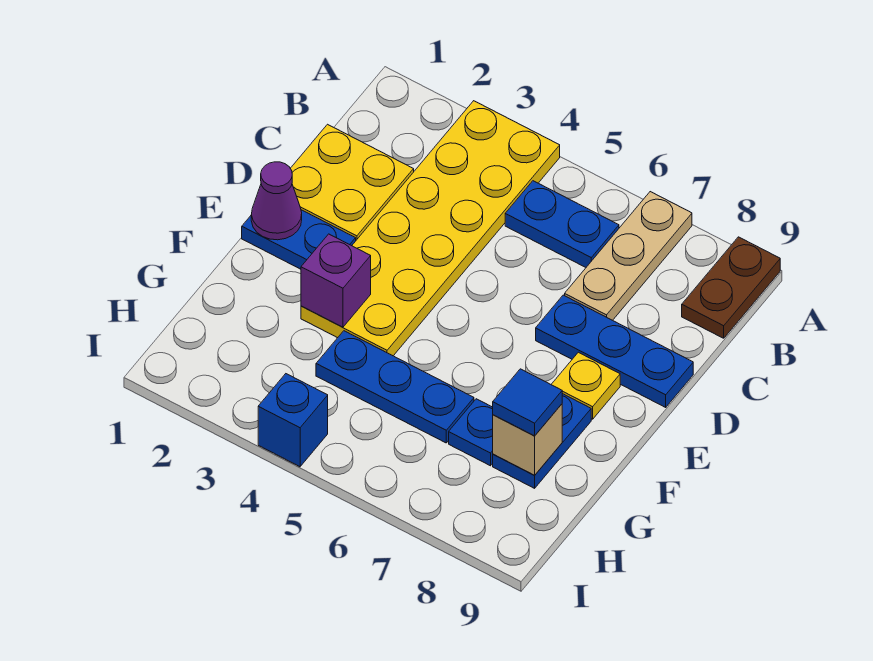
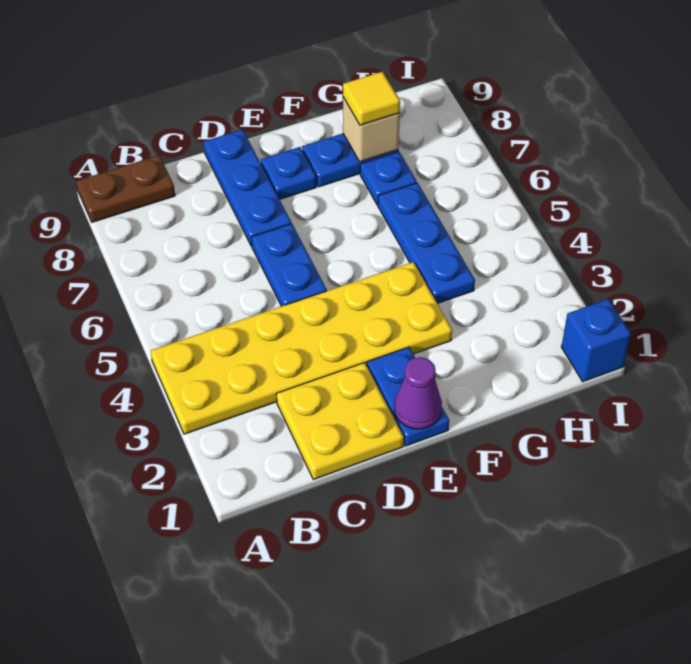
tan 1x3 plate [565,192,692,320] -> none
blue 1x2 plate [505,181,619,267] -> blue 1x2 plate moved to [251,224,327,306]
yellow 1x1 plate [551,352,620,419] -> blue 1x1 plate [261,147,316,199]
purple 1x1 brick [301,234,371,327] -> none
blue 1x1 tile [493,369,562,436] -> yellow 1x1 tile [343,72,400,125]
blue 1x1 brick [258,374,328,467] -> blue 1x1 brick moved to [561,299,631,382]

